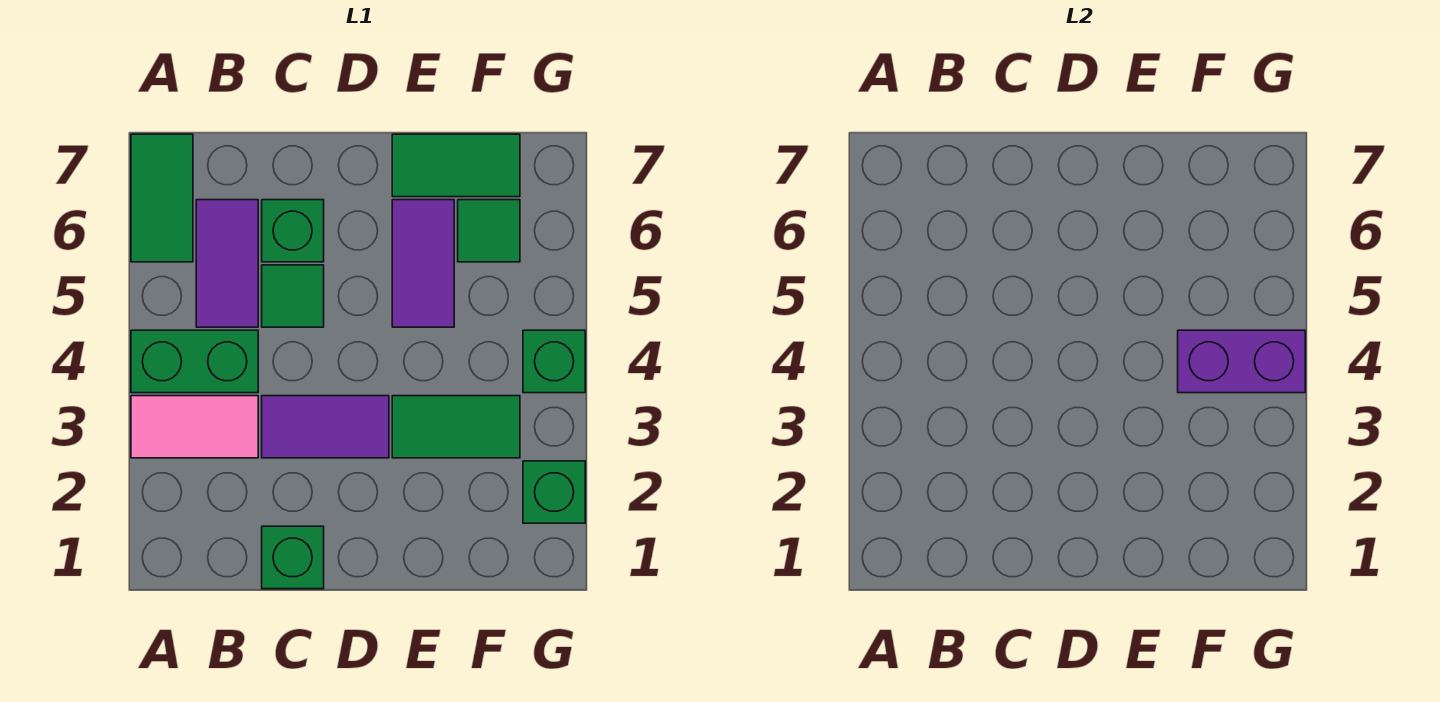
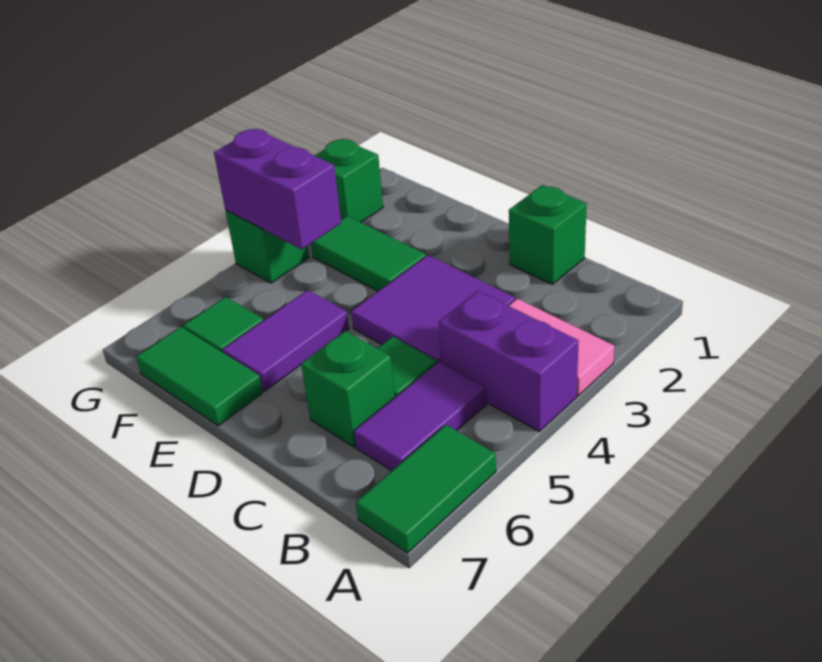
green 1x2 brick [131,330,258,393] -> purple 1x2 brick [439,291,579,431]
purple 1x2 tile [262,396,389,458] -> purple 2x2 tile [351,255,515,363]

